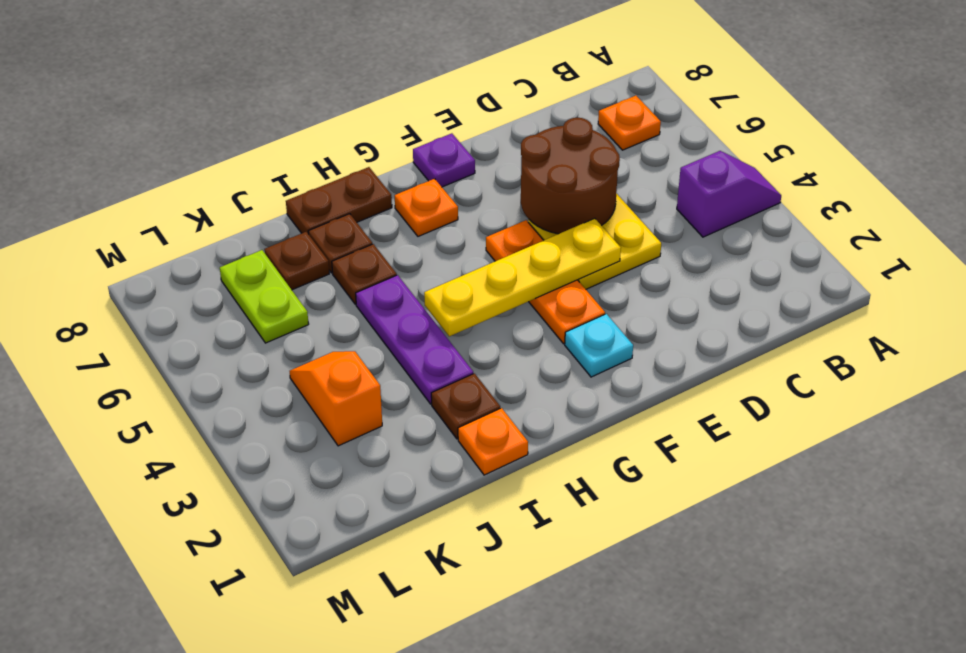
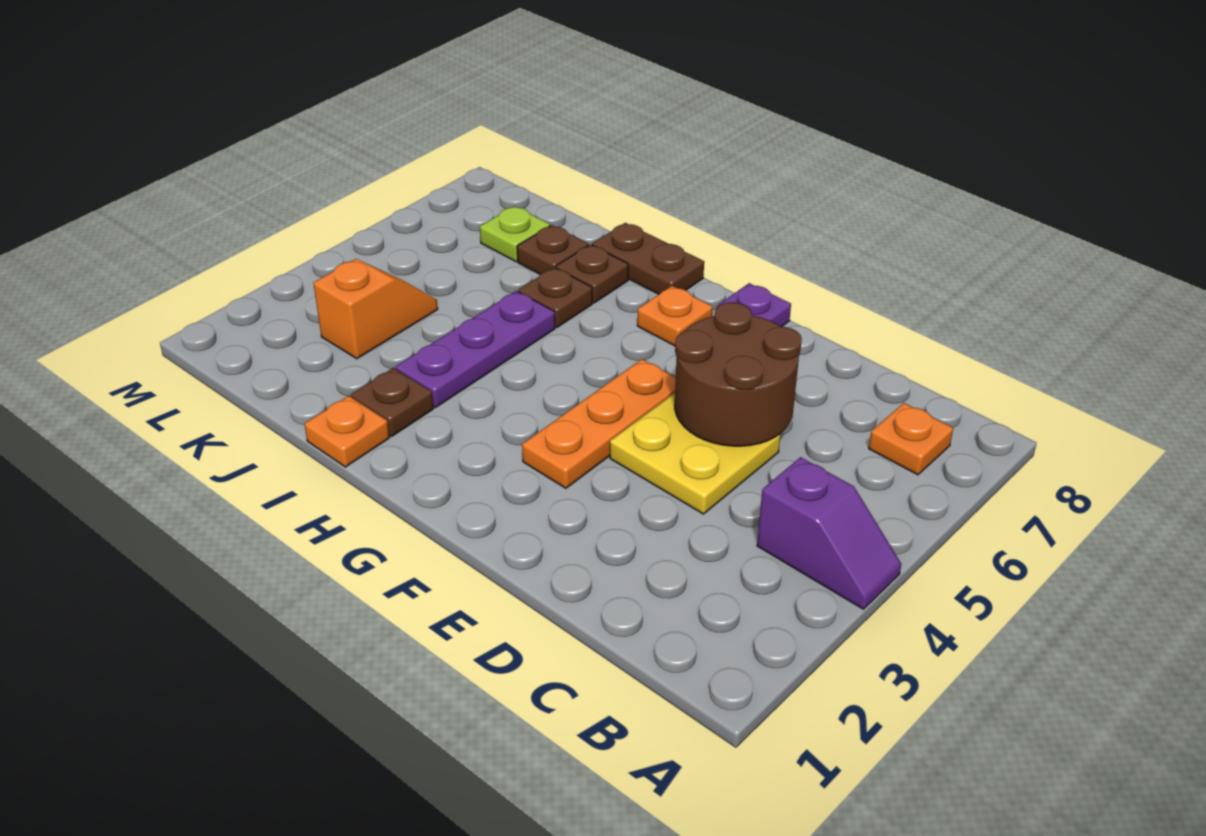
yellow 1x4 plate [424,218,621,336] -> none
cyan 1x1 plate [565,314,633,377] -> none
lime 1x2 plate [220,250,309,343] -> lime 1x1 plate [480,206,550,262]

